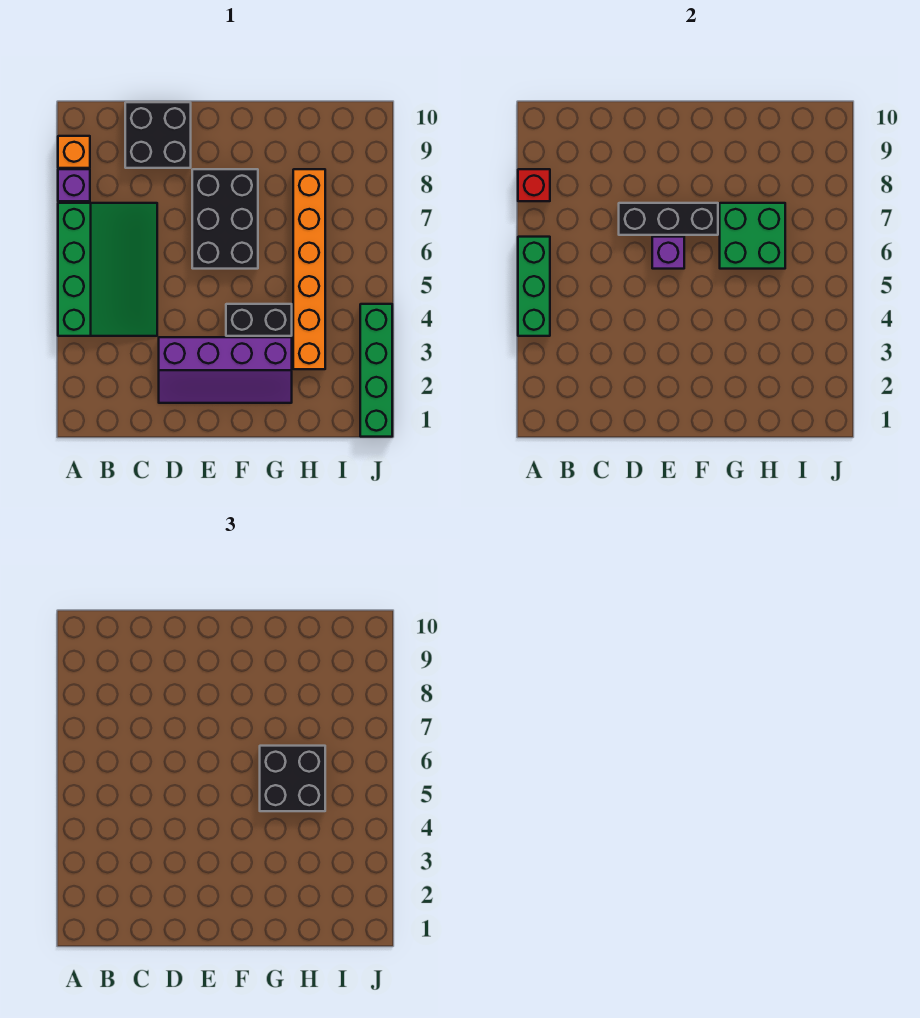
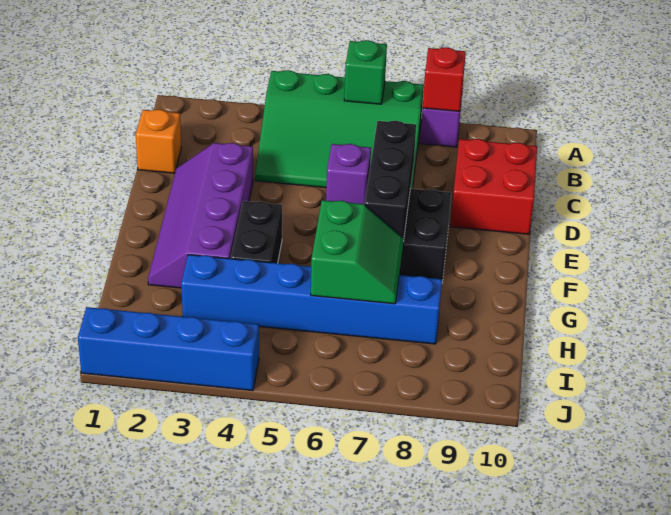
green 1x3 brick [518,237,550,336] -> green 1x1 brick [344,40,387,104]
orange 1x1 brick [58,136,90,168] -> orange 1x1 brick moved to [136,109,181,173]
black 2x2 brick [125,102,191,168] -> red 2x2 brick [450,139,537,234]
black 2x2 brick [260,746,325,811] -> none
green 2x2 brick [720,203,785,269] -> green 2x2 slope [311,200,403,304]
orange 1x6 brick [293,169,325,369] -> blue 1x6 brick [181,255,442,344]
green 1x4 brick [360,304,392,437] -> blue 1x4 brick [78,307,259,391]

